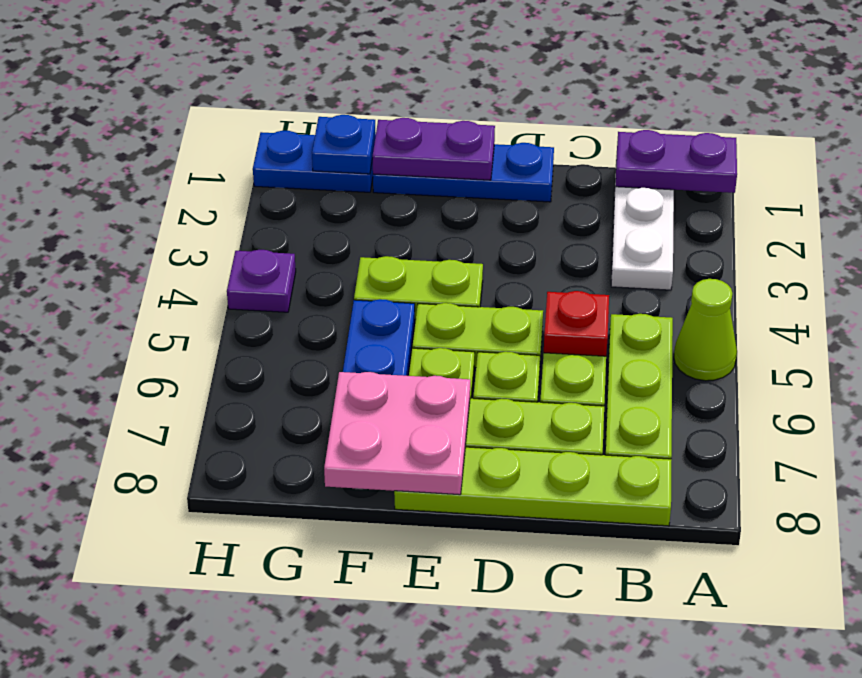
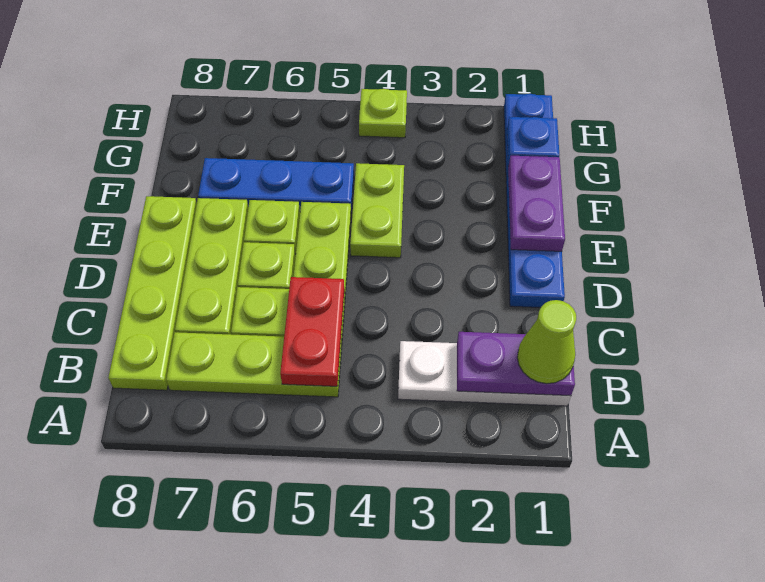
purple 1x2 plate [616,130,737,193] -> purple 1x2 plate turned to [457,332,575,396]
lime 1x1 cone [674,279,737,381] -> lime 1x1 cone moved to [517,300,576,384]
red 1x1 plate [544,291,609,356] -> red 1x2 plate [280,277,344,386]
pink 2x2 plate [324,372,470,495] -> none
purple 1x1 plate [227,250,296,312] -> lime 1x1 plate [359,89,407,138]

